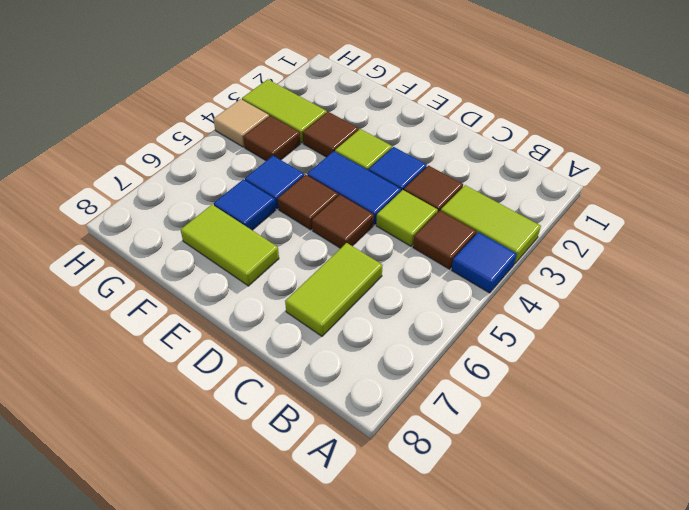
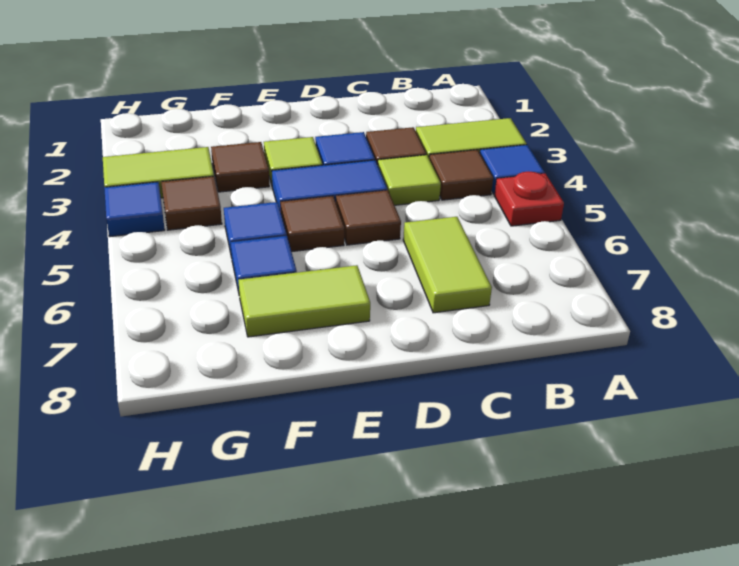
none -> red 1x1 plate [494,171,564,226]
tan 1x1 tile [214,99,269,147] -> blue 1x1 tile [104,182,165,237]

